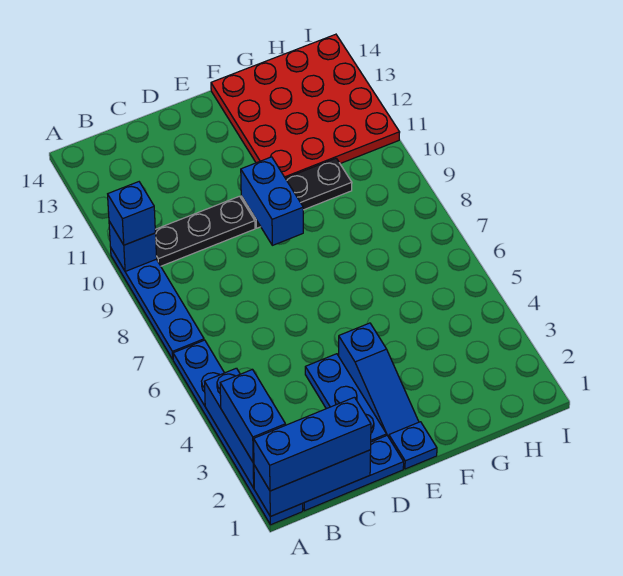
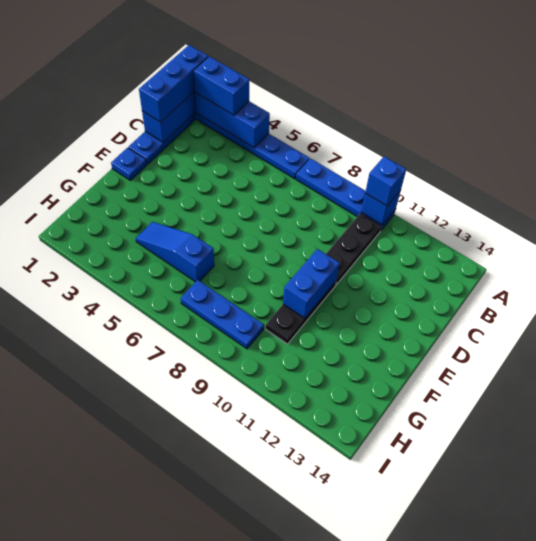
blue 1x3 plate [305,354,387,442] -> blue 1x3 plate moved to [181,280,264,349]
blue 1x3 slope [338,323,419,437] -> blue 1x3 slope moved to [136,222,214,282]
blue 1x2 brick [241,157,303,245] -> blue 1x2 brick turned to [283,249,340,318]
red 4x4 plate [211,34,400,178] -> none

